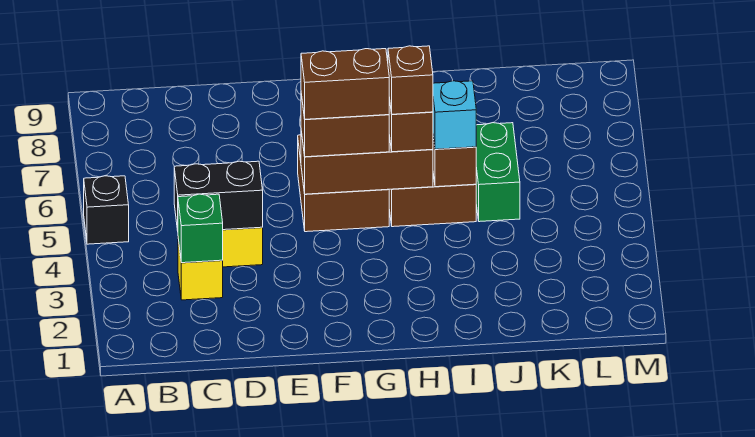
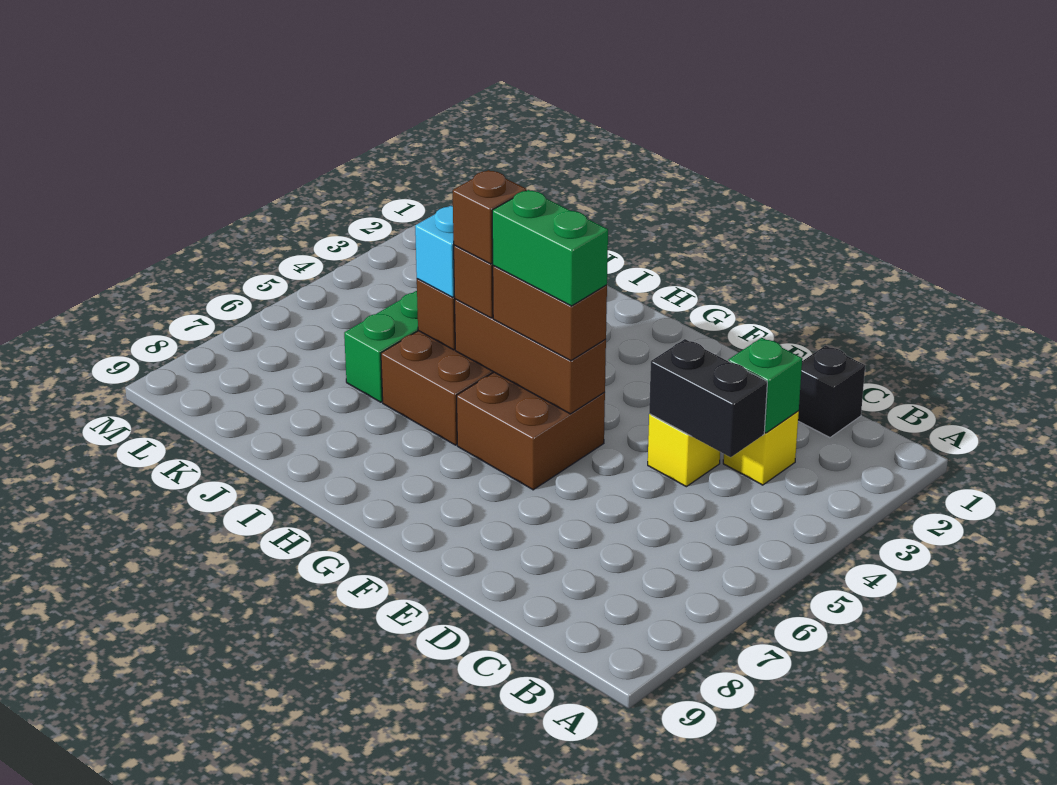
black 1x1 brick [84,176,129,244] -> black 1x1 brick moved to [798,346,865,438]
brown 1x2 brick [301,49,389,119] -> green 1x2 brick [492,190,608,306]

